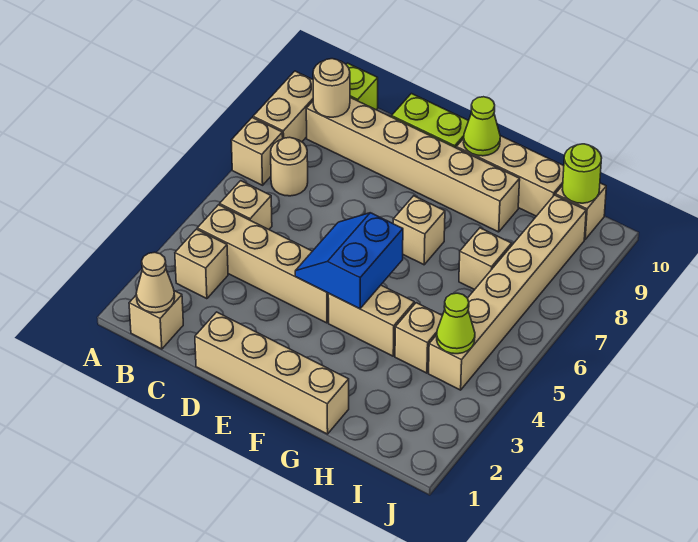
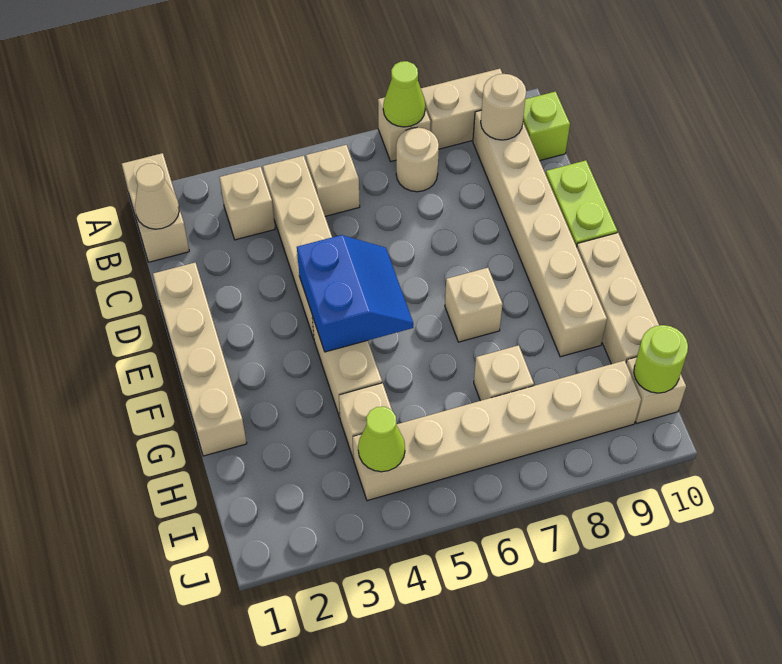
tan 1x1 brick [129,291,183,349] -> tan 1x2 brick [122,153,189,262]
blue 2x2 slope [295,213,403,309] -> blue 2x2 slope turned to [297,235,413,352]
lime 1x1 cone [463,97,500,156] -> lime 1x1 cone moved to [383,61,425,127]

